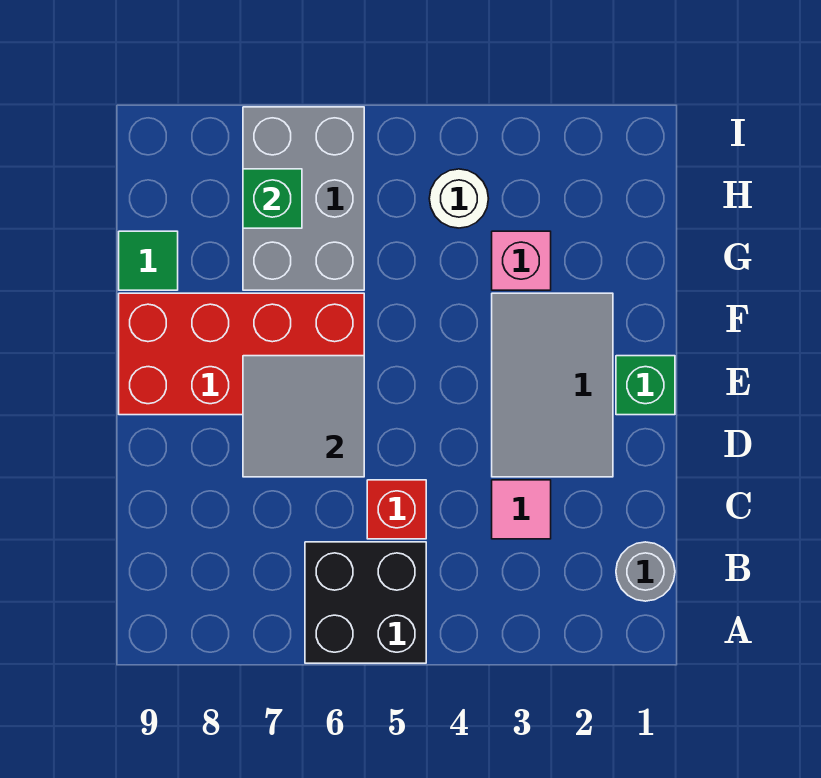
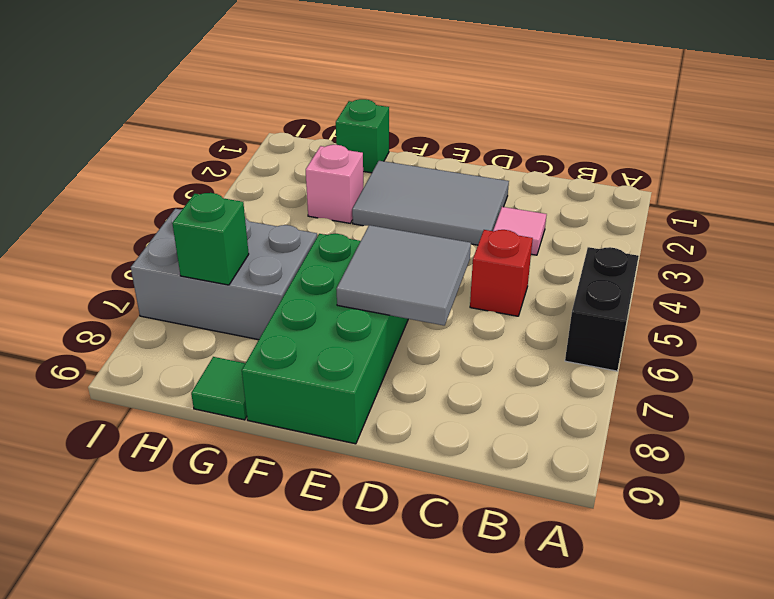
black 2x2 brick [305,542,426,663] -> black 1x2 brick [565,247,639,371]
grey 1x1 round brick [616,542,675,601] -> none
green 1x1 brick [616,356,675,415] -> green 1x1 brick moved to [336,99,389,173]
red 2x4 brick [119,293,364,415] -> green 2x4 brick [242,234,408,444]
white 1x1 round brick [429,169,489,228] -> none

